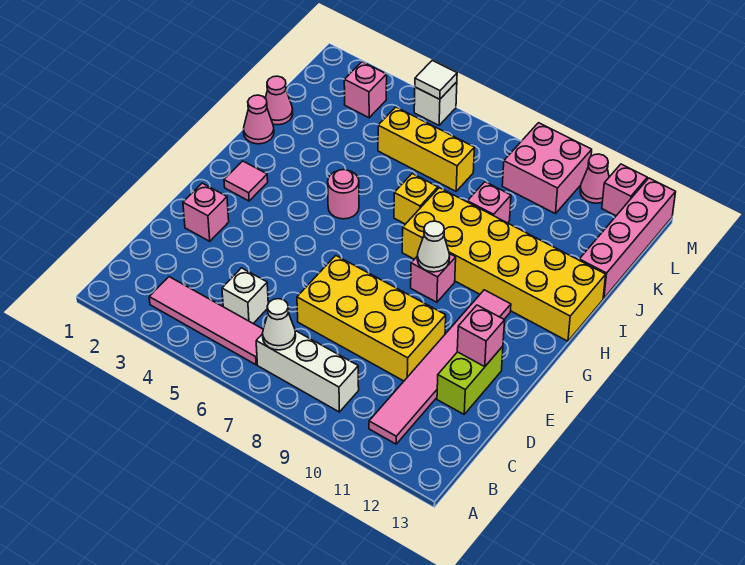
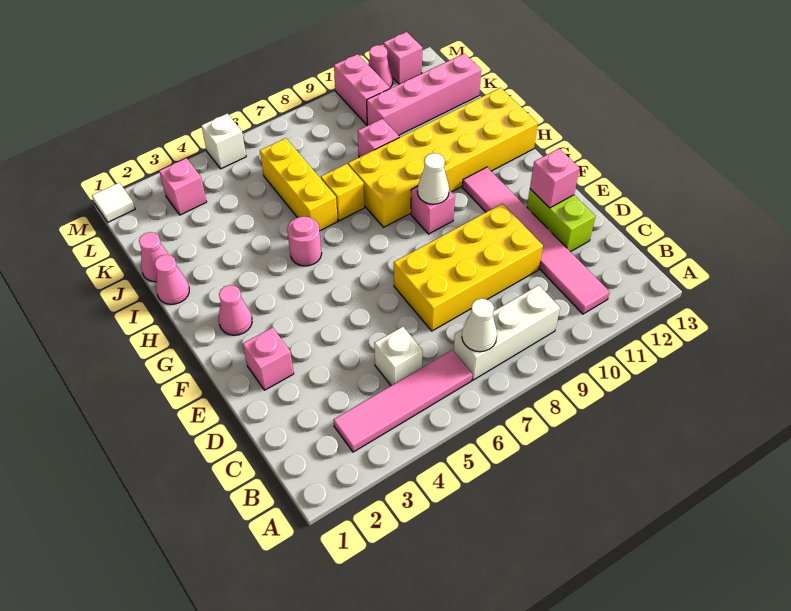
pink 1x1 tile [224,161,268,201] -> pink 1x1 cone [219,285,252,335]
pink 1x4 brick [579,178,676,298] -> pink 1x4 brick turned to [367,54,481,136]
yellow 1x3 brick [378,107,474,191] -> yellow 1x3 brick turned to [260,138,338,231]
pink 2x2 brick [502,123,592,214] -> pink 1x2 brick [334,54,390,125]
white 1x1 tile [415,60,457,99] -> white 1x1 tile moved to [92,183,135,222]

